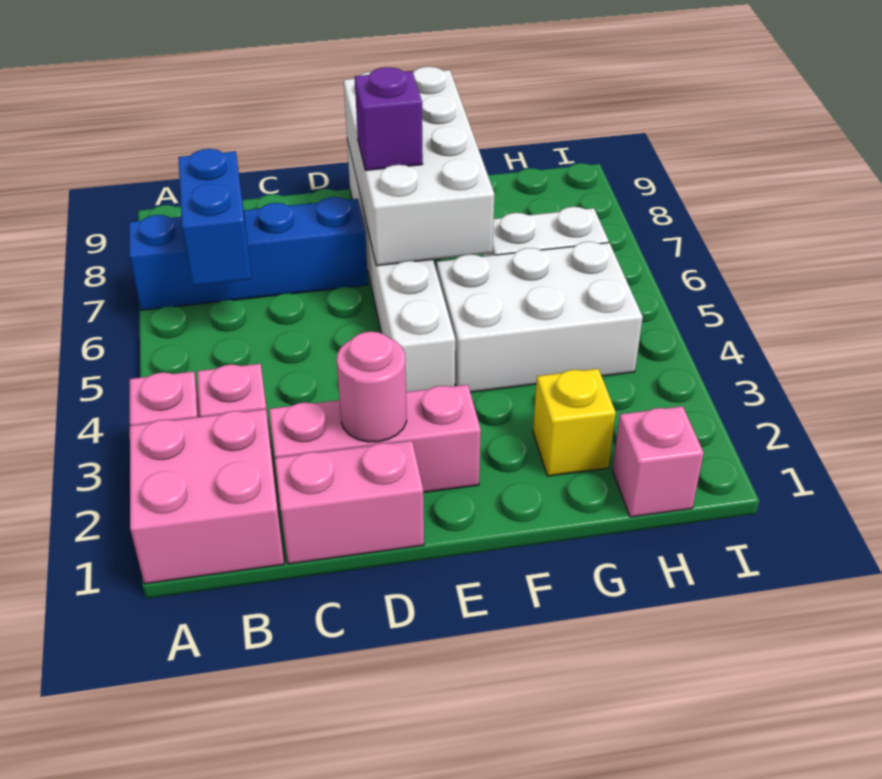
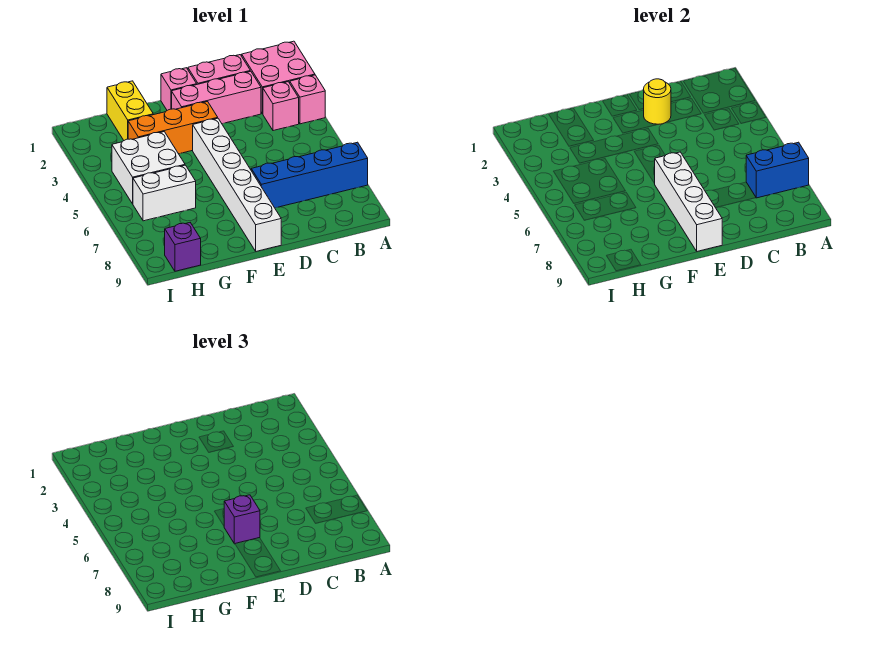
blue 1x2 brick [178,149,251,286] -> blue 1x2 brick turned to [746,142,809,198]
pink 1x1 round brick [337,332,407,442] -> yellow 1x1 round brick [644,79,671,125]
none -> orange 1x3 brick [128,102,218,154]
white 2x4 brick [344,67,494,266] -> white 1x4 brick [654,152,722,251]
white 2x3 brick [437,242,643,392] -> white 2x2 brick [112,132,185,204]
yellow 1x1 brick [533,369,616,476] -> yellow 1x2 brick [107,81,153,140]
pink 1x1 brick [612,406,704,517] -> pink 1x1 brick moved to [161,68,197,110]
none -> purple 1x1 brick [165,223,201,271]

